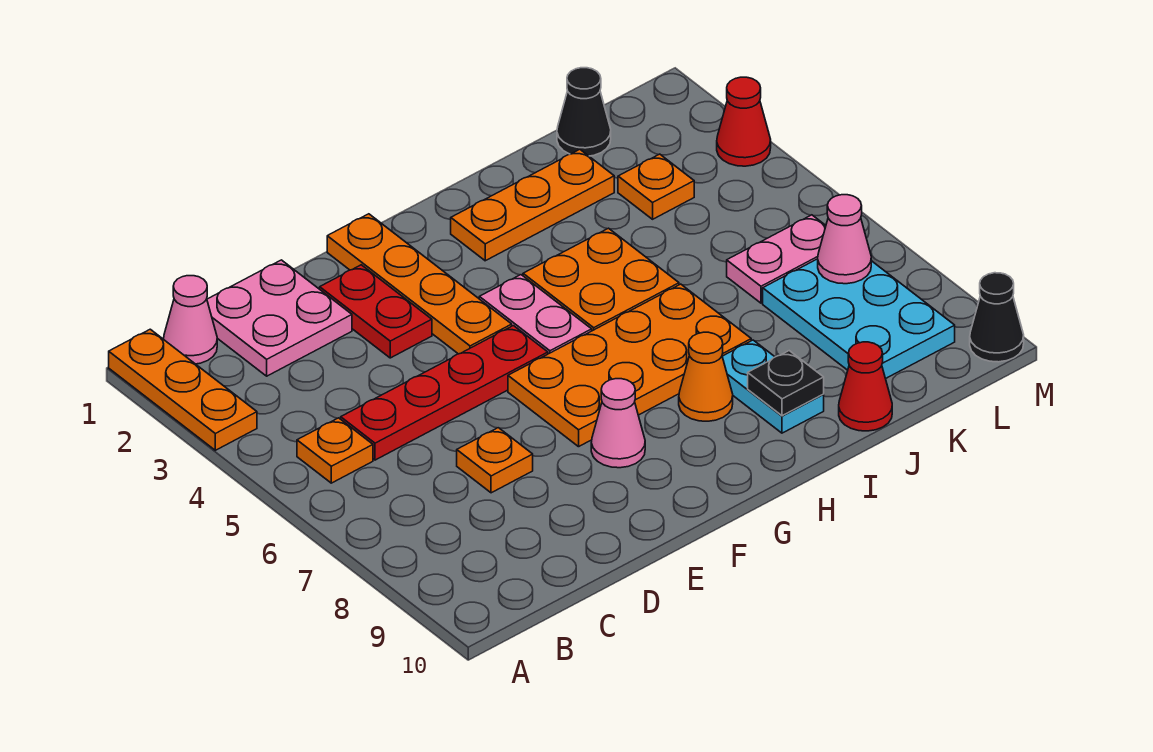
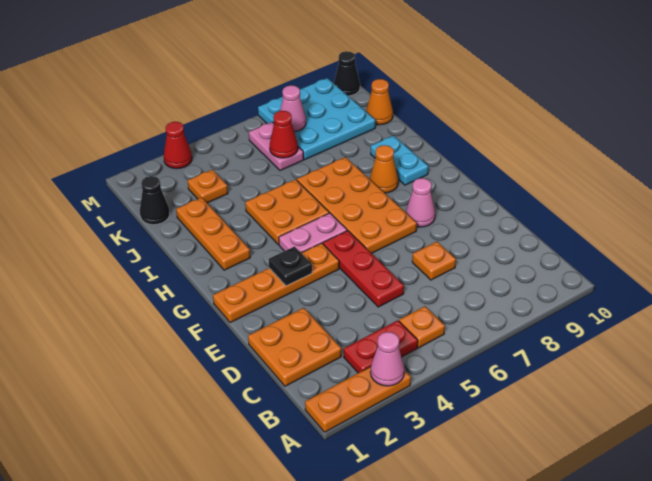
pink 1x1 cone [164,276,217,364] -> pink 1x1 cone moved to [370,332,404,386]
pink 2x2 plate [207,260,352,376] -> orange 2x2 plate [248,308,341,386]
red 1x4 plate [341,326,548,460] -> red 1x3 plate [323,231,404,307]
red 1x2 plate [320,265,432,358] -> red 1x2 plate moved to [344,320,418,373]
cyan 1x2 plate [722,340,824,433] -> cyan 1x2 plate turned to [371,136,428,185]
black 1x1 plate [748,351,824,416] -> black 1x1 plate moved to [269,247,312,286]
red 1x1 cone [839,342,892,431] -> red 1x1 cone moved to [270,111,298,158]
cyan 2x3 plate [763,259,955,379] -> cyan 3x3 plate [258,78,375,159]
none -> orange 1x1 cone [366,79,393,125]

